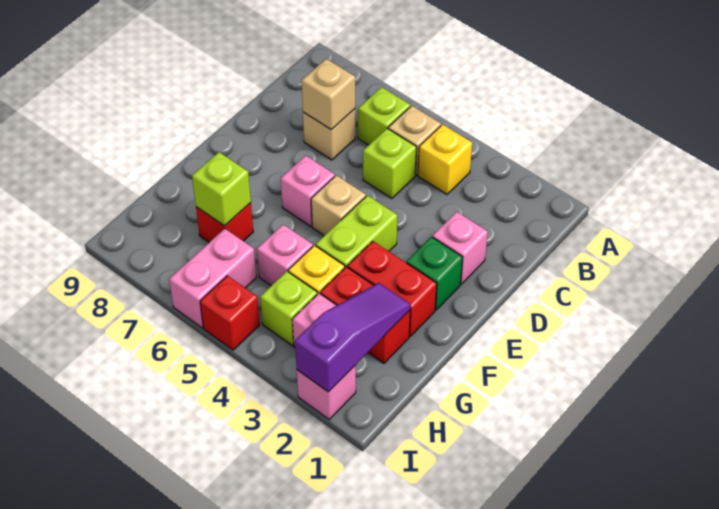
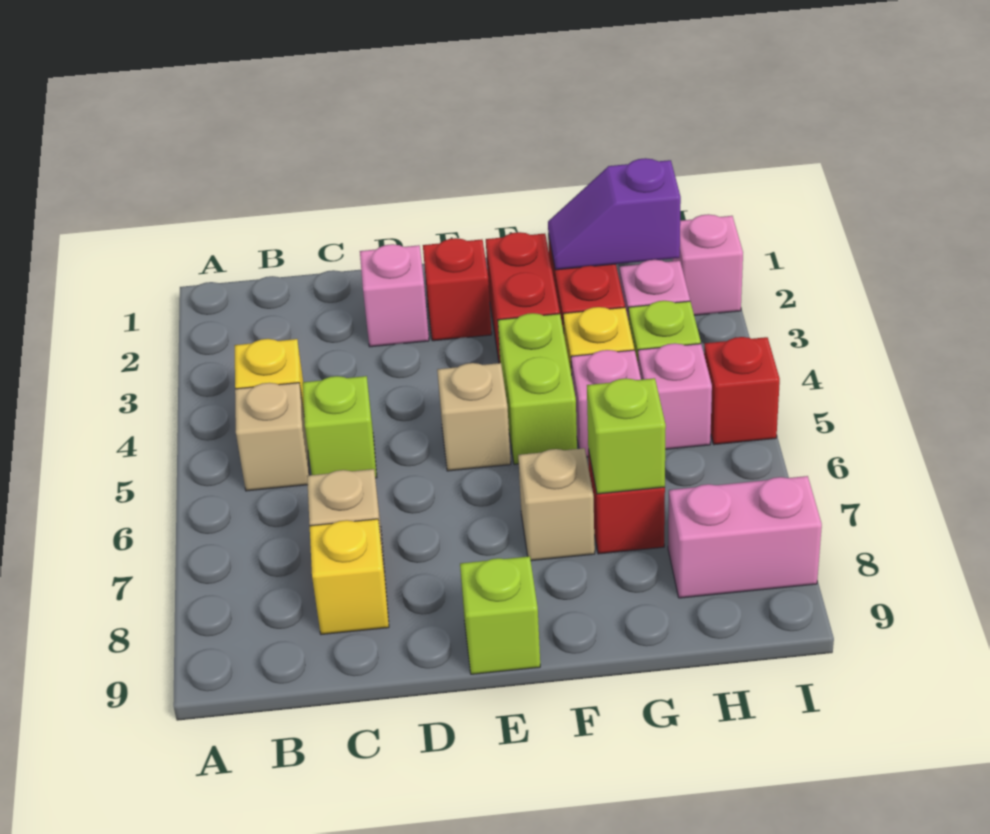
lime 1x1 brick [358,87,410,145] -> lime 1x1 brick moved to [460,556,540,674]
tan 1x1 brick [302,59,355,130] -> tan 1x1 brick moved to [518,448,595,561]
none -> yellow 1x1 brick [310,519,389,635]
green 1x1 brick [407,237,463,310] -> red 1x1 brick [423,238,492,341]
lime 1x2 brick [316,195,397,267] -> lime 1x2 brick turned to [498,313,577,464]
pink 1x1 brick [281,156,335,227] -> pink 1x1 brick moved to [638,343,712,449]
purple 1x3 slope [295,283,411,392] -> purple 1x2 slope [548,158,681,270]
pink 1x2 brick [169,229,256,328] -> pink 1x2 brick moved to [668,476,822,598]

